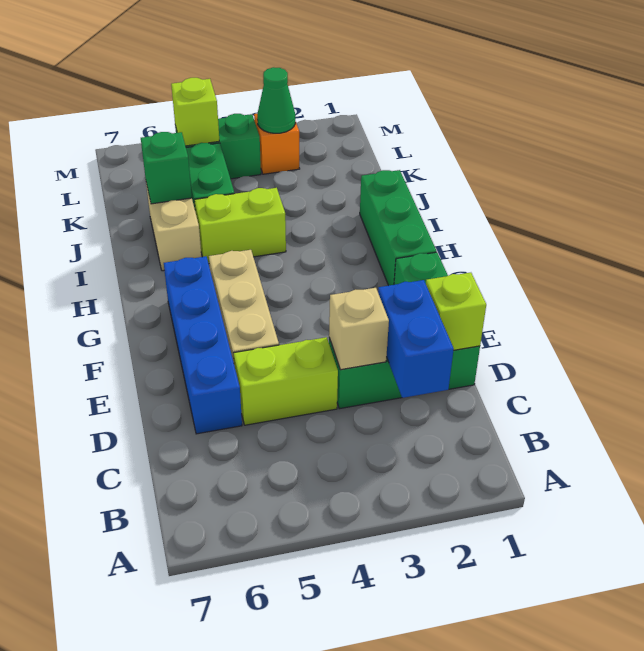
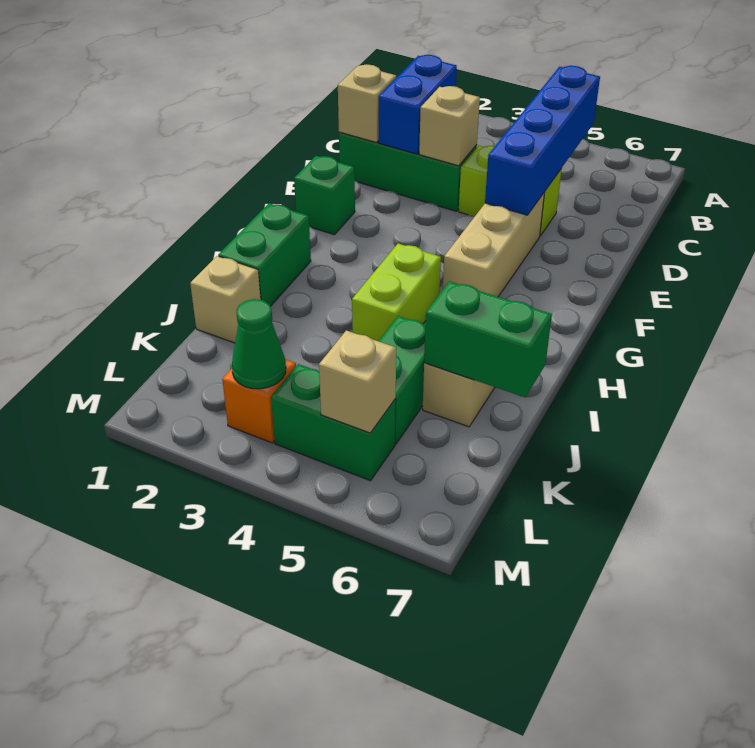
lime 1x1 brick [426,273,486,350] -> tan 1x1 brick [338,64,396,143]
blue 1x4 brick [164,256,242,434] -> blue 1x4 brick moved to [485,66,600,215]
green 1x3 brick [360,170,437,286] -> green 1x2 brick [218,203,311,306]
lime 1x2 brick [194,188,286,264] -> lime 1x2 brick turned to [352,243,441,341]
none -> tan 1x1 brick [190,256,261,343]
green 1x1 brick [141,132,192,204] -> green 1x2 brick [424,281,552,397]
lime 1x1 brick [171,78,219,146] -> tan 1x1 brick [319,330,396,433]

